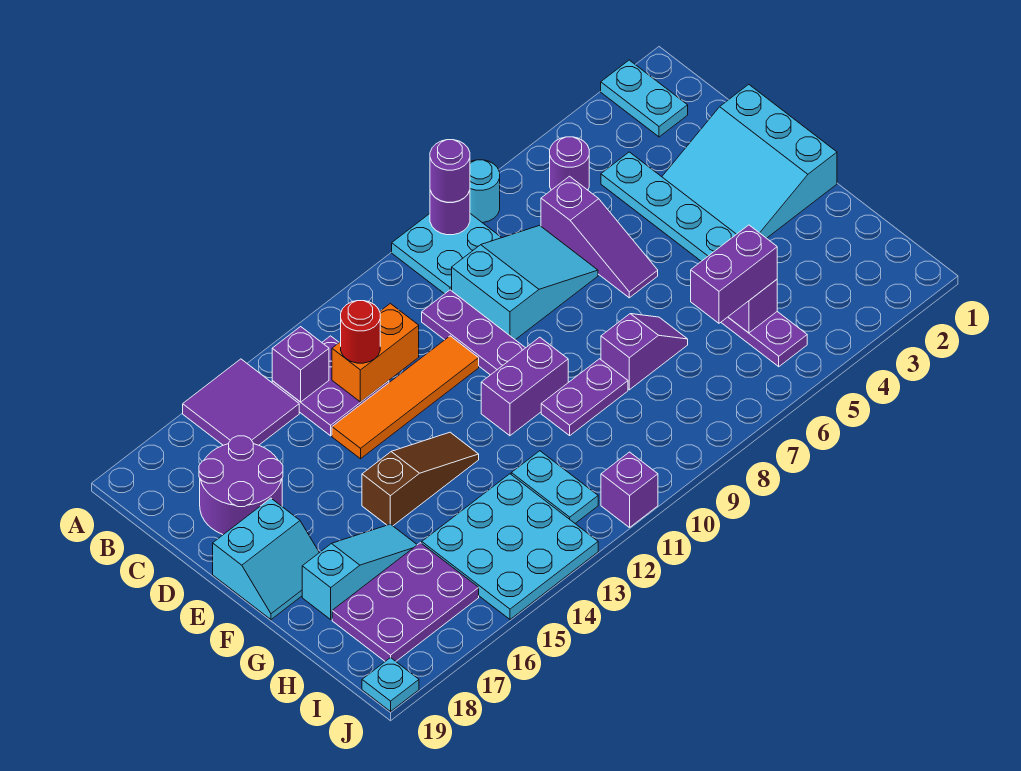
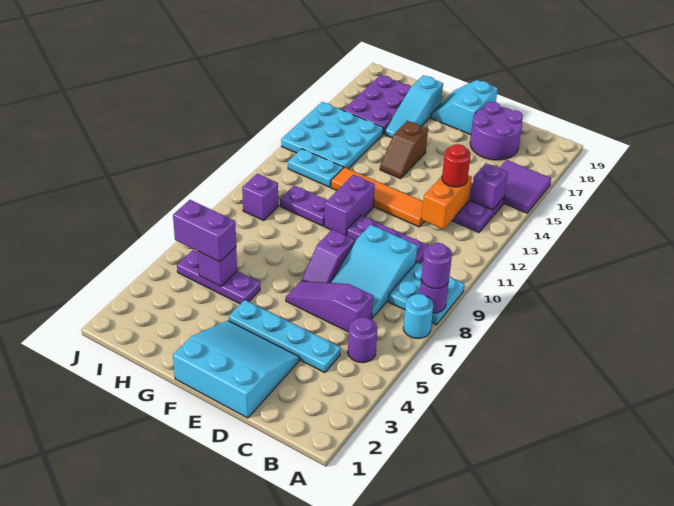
cyan 1x2 plate [601,60,688,137] -> none
orange 1x4 tile [332,336,479,459] -> orange 1x4 tile turned to [331,167,425,227]
brown 1x3 slope [362,432,479,526] -> brown 1x2 slope [380,121,428,179]
purple 1x2 slope [601,314,688,390] -> purple 1x2 slope moved to [302,229,355,283]
purple 1x2 plate [541,359,628,435] -> purple 1x2 plate turned to [280,185,327,226]
purple 1x2 brick [691,225,777,323] -> purple 1x2 brick turned to [173,200,236,262]
purple 1x1 brick [601,452,658,528] -> purple 1x1 brick moved to [242,174,278,220]
cyan 1x1 plate [362,658,419,711] -> none

